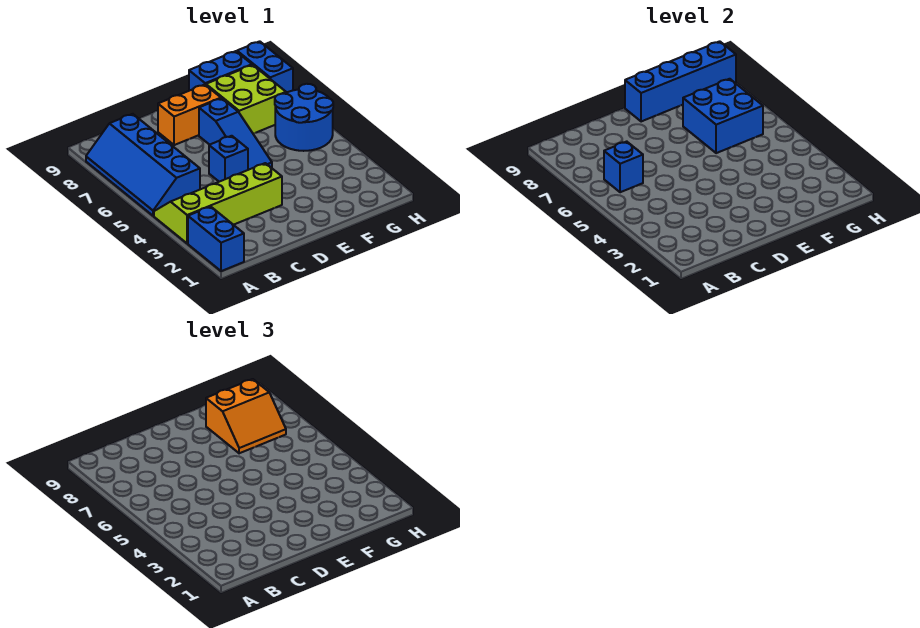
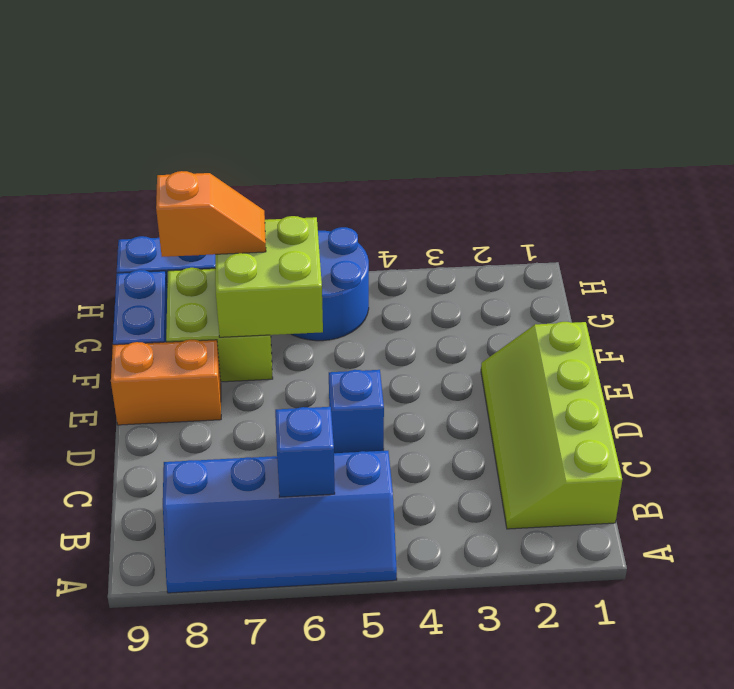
blue 1x2 brick [188,207,244,271] -> none
lime 2x4 slope [154,163,282,244] -> lime 2x4 slope moved to [481,322,622,529]
orange 1x2 brick [158,85,221,145] -> orange 1x2 brick turned to [111,339,221,425]
blue 1x3 slope [199,98,272,170] -> none
blue 1x4 brick [625,41,736,122] -> none
blue 2x2 brick [683,79,763,153] -> lime 2x2 brick [215,216,323,337]
orange 2x2 slope [206,379,286,453] -> orange 1x2 slope [156,171,266,257]

